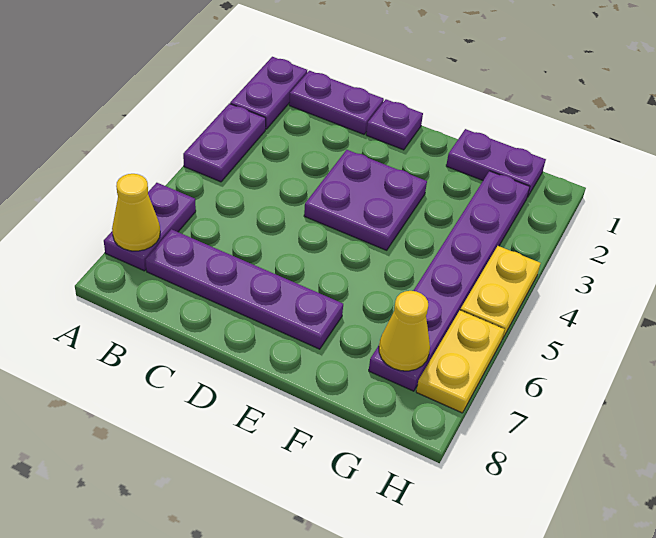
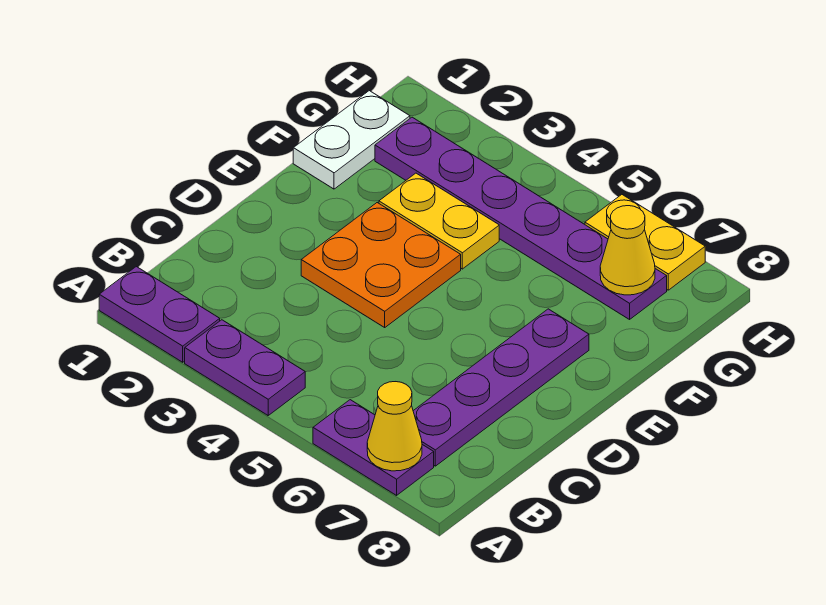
purple 1x2 plate [289,71,384,134] -> none
purple 1x1 plate [366,99,423,150] -> none
purple 2x2 plate [304,150,427,250] -> orange 2x2 plate [301,203,461,327]
purple 1x2 plate [446,129,546,197] -> white 1x2 plate [293,91,410,189]
yellow 1x2 plate [460,246,541,339] -> yellow 1x2 plate moved to [379,173,499,269]

